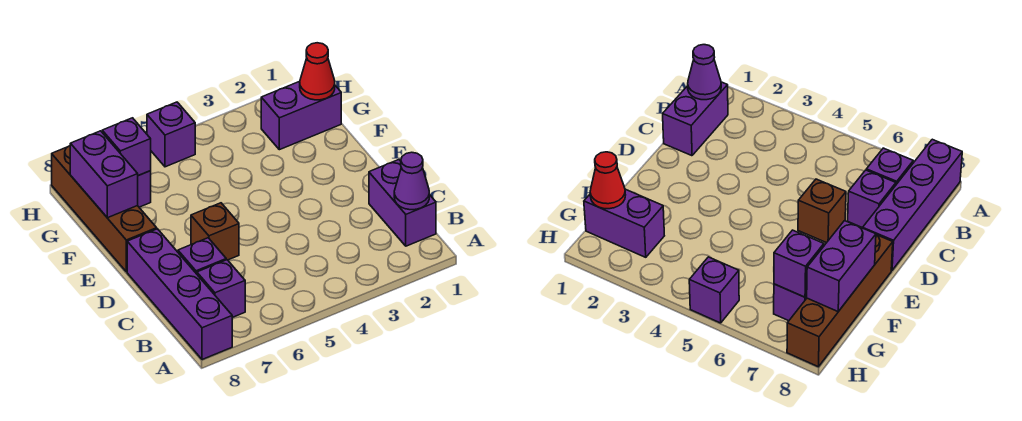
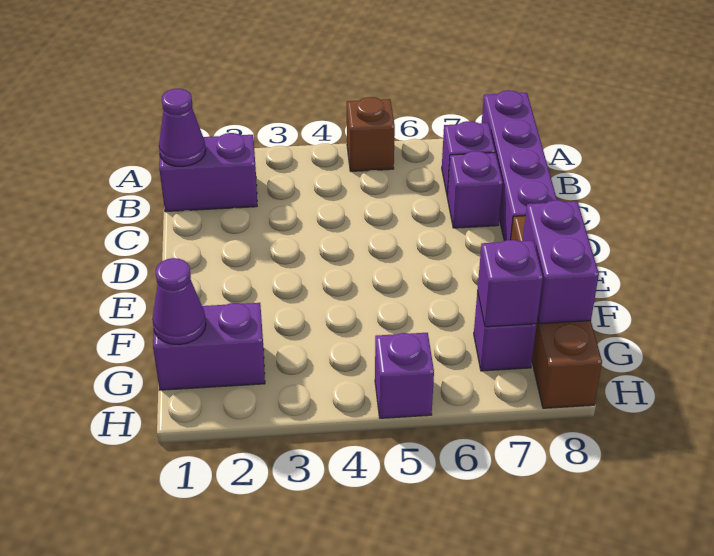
purple 1x2 brick [369,160,436,246] -> purple 1x2 brick turned to [159,133,257,212]
brown 1x1 brick [191,203,239,260] -> brown 1x1 brick moved to [347,97,395,171]
red 1x1 cone [300,43,335,100] -> purple 1x1 cone [152,258,206,345]

